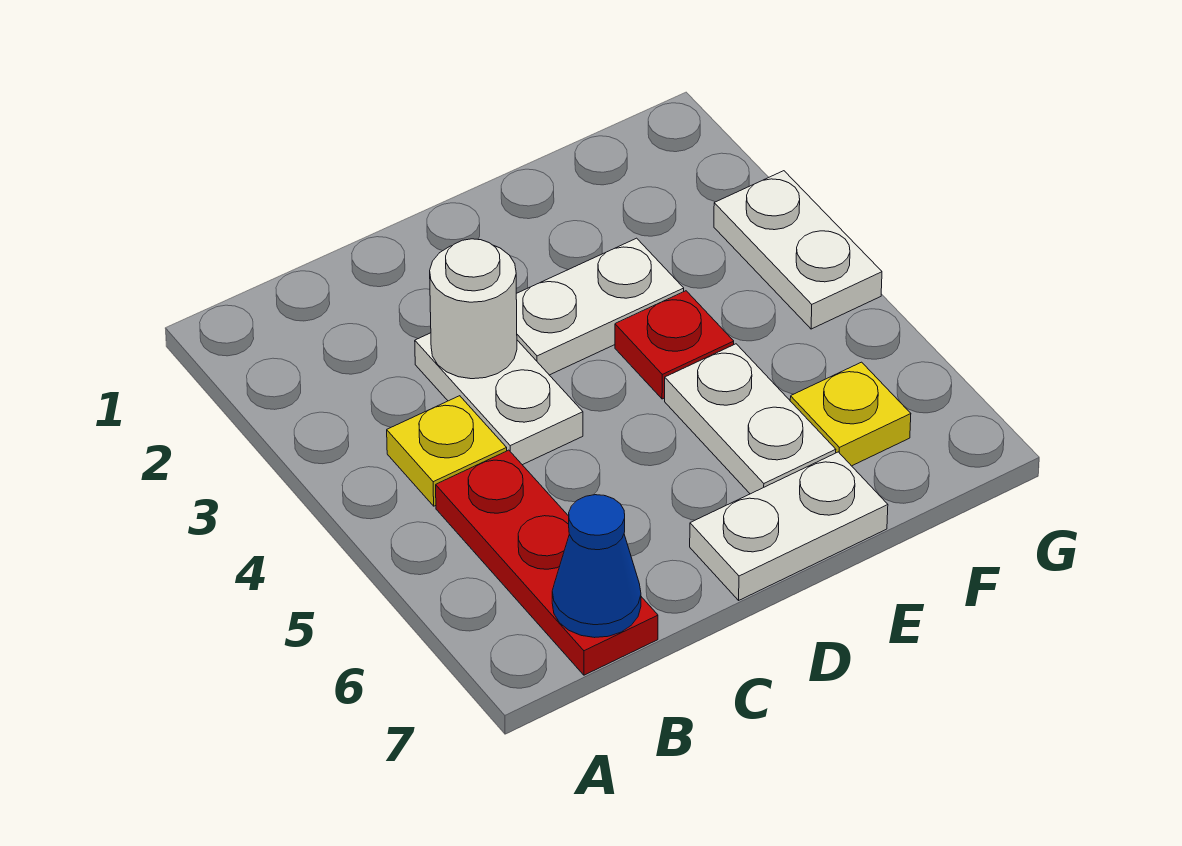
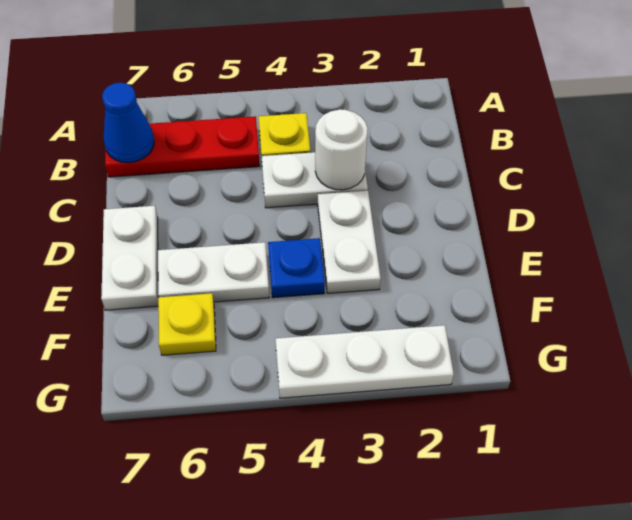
red 1x1 plate [615,291,734,399] -> blue 1x1 plate [268,238,325,298]
white 1x2 plate [714,171,882,329] -> white 1x3 plate [275,325,454,398]

